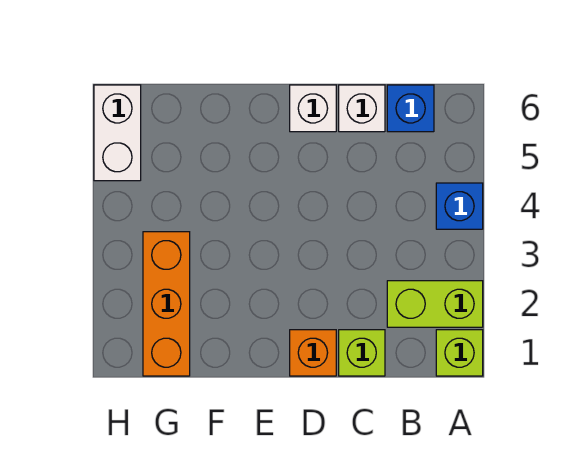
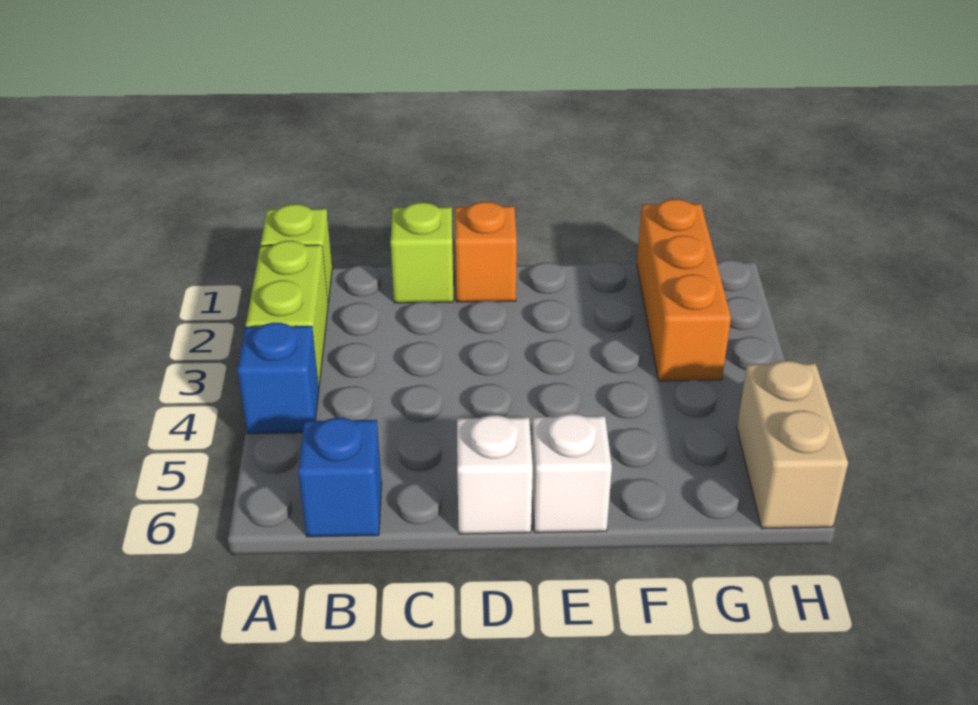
lime 1x2 brick [387,281,483,327] -> lime 1x2 brick turned to [246,241,328,385]
white 1x1 brick [339,85,385,132] -> white 1x1 brick moved to [532,414,612,533]
white 1x2 brick [94,85,141,181] -> tan 1x2 brick [737,361,848,529]

